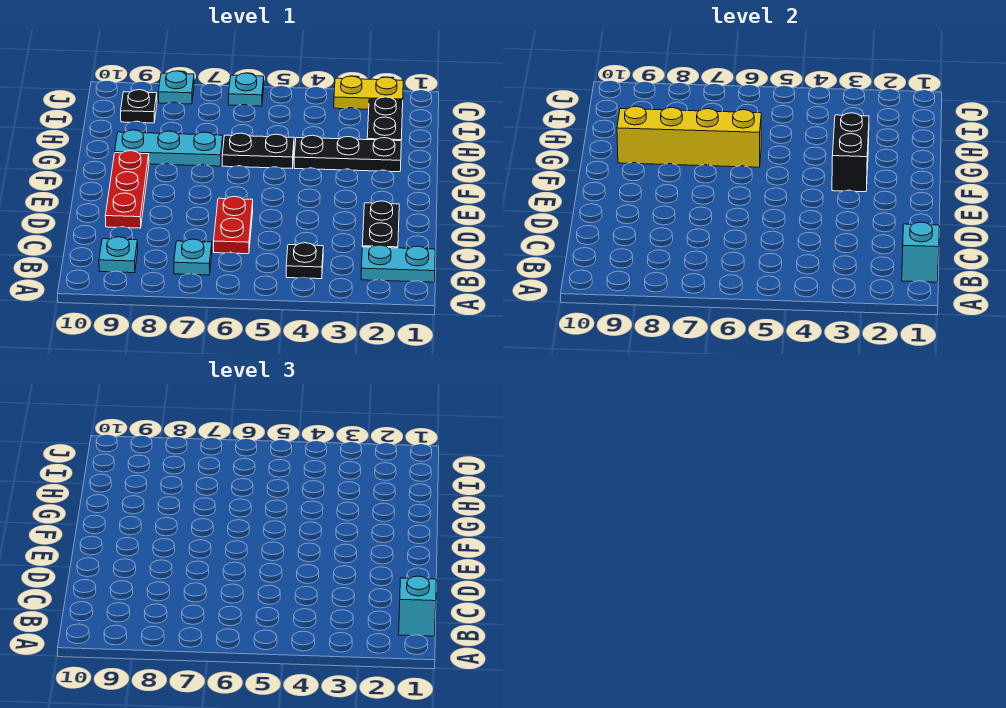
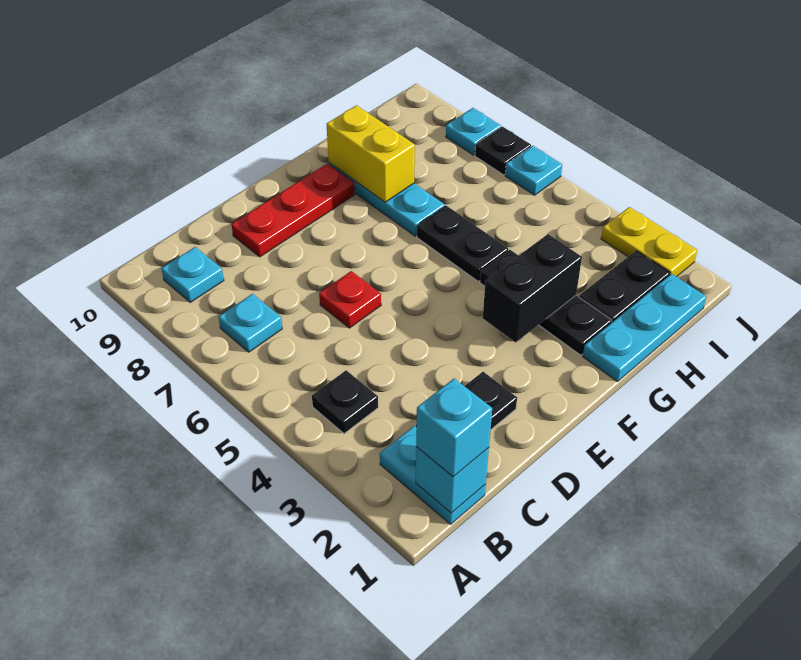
red 1x2 plate [214,196,253,254] -> red 1x1 plate [319,271,381,328]
none -> cyan 1x3 plate [583,274,706,382]
yellow 1x4 brick [617,106,761,167] -> yellow 1x2 brick [327,105,415,202]
black 1x1 plate [121,90,157,123] -> black 1x1 plate moved to [475,126,531,175]

